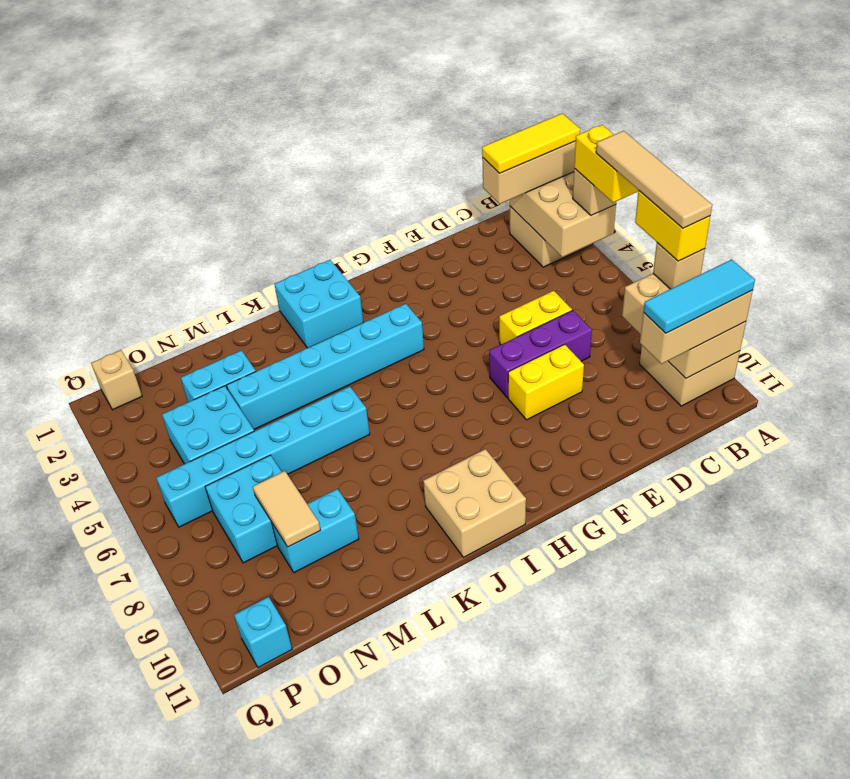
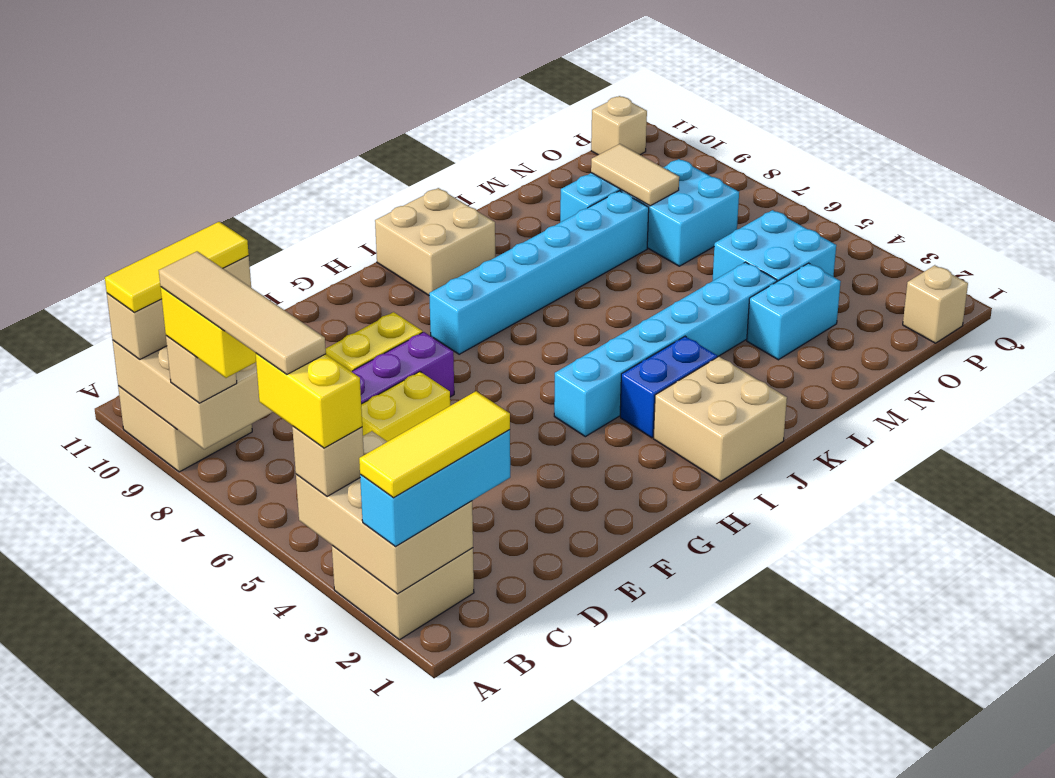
tan 1x3 brick [482,141,576,204] -> cyan 1x3 brick [360,430,510,546]
cyan 1x3 tile [643,259,755,333] -> yellow 1x3 tile [105,222,249,312]
cyan 2x2 brick [274,260,363,348] -> tan 2x2 brick [653,357,787,482]
none -> blue 1x2 brick [620,336,717,438]
cyan 1x6 brick [156,387,370,527] -> cyan 1x6 brick moved to [429,191,649,354]
cyan 1x1 brick [234,597,292,668] -> tan 1x1 brick [591,96,647,155]

